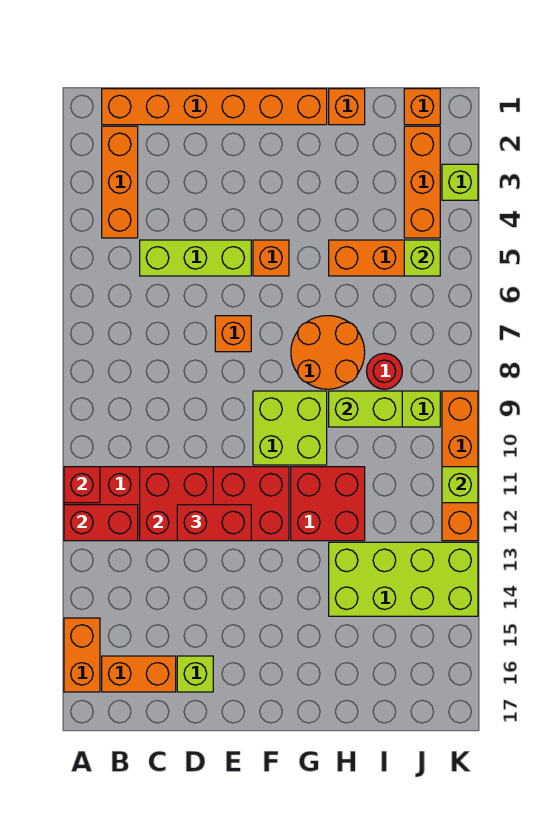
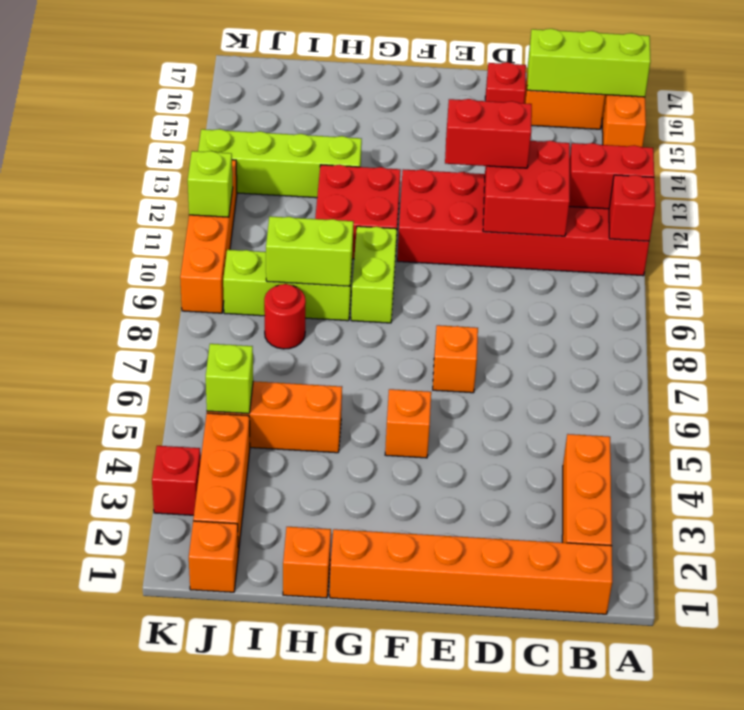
lime 1x3 brick [140,240,251,276] -> lime 1x3 brick moved to [527,29,651,97]
lime 1x1 brick [177,656,213,692] -> red 1x1 brick [485,62,526,103]
lime 2x2 brick [253,391,327,465] -> lime 1x2 brick [351,226,397,323]
orange 2x2 round brick [291,316,365,389] -> none
lime 2x4 brick [329,542,478,616] -> lime 1x4 brick [198,129,362,198]
lime 1x1 brick [442,164,478,200] -> red 1x1 brick [152,446,201,515]

